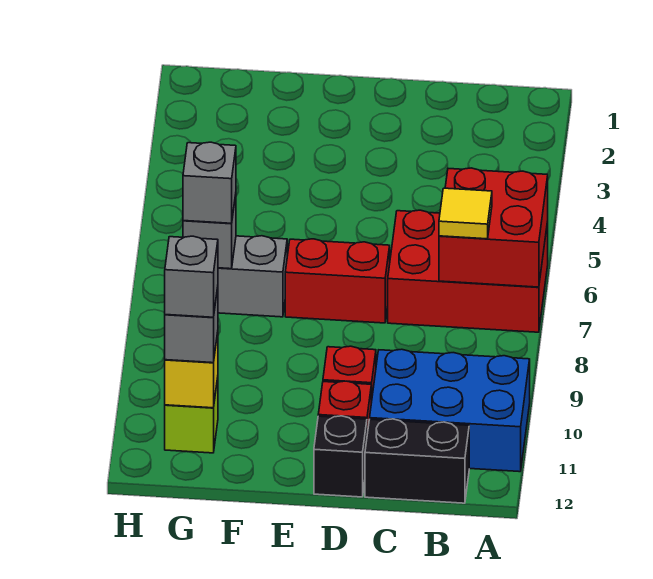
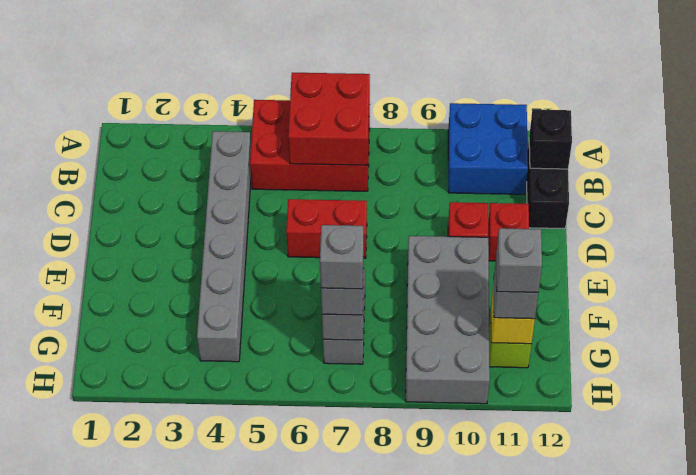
red 2x3 brick [388,210,548,332] -> red 2x3 brick turned to [250,100,370,191]
blue 2x3 brick [370,349,530,472] -> blue 2x2 brick [448,103,528,194]
none -> grey 1x6 brick [197,131,251,362]
yellow 1x1 tile [439,188,492,239] -> none
red 1x2 brick [285,239,390,323] -> red 1x2 brick turned to [286,199,367,258]
black 1x1 brick [314,416,367,497] -> black 1x1 brick moved to [529,110,572,169]
none -> grey 2x4 brick [406,236,490,404]
none -> grey 1x1 brick [320,225,364,289]

